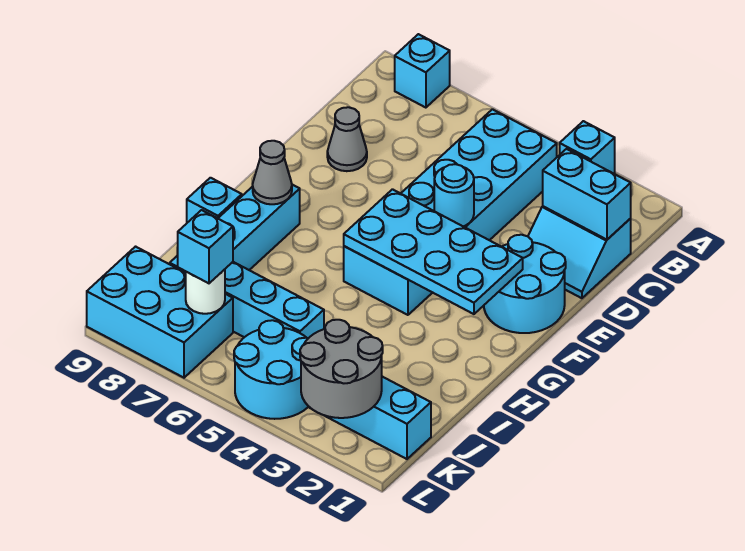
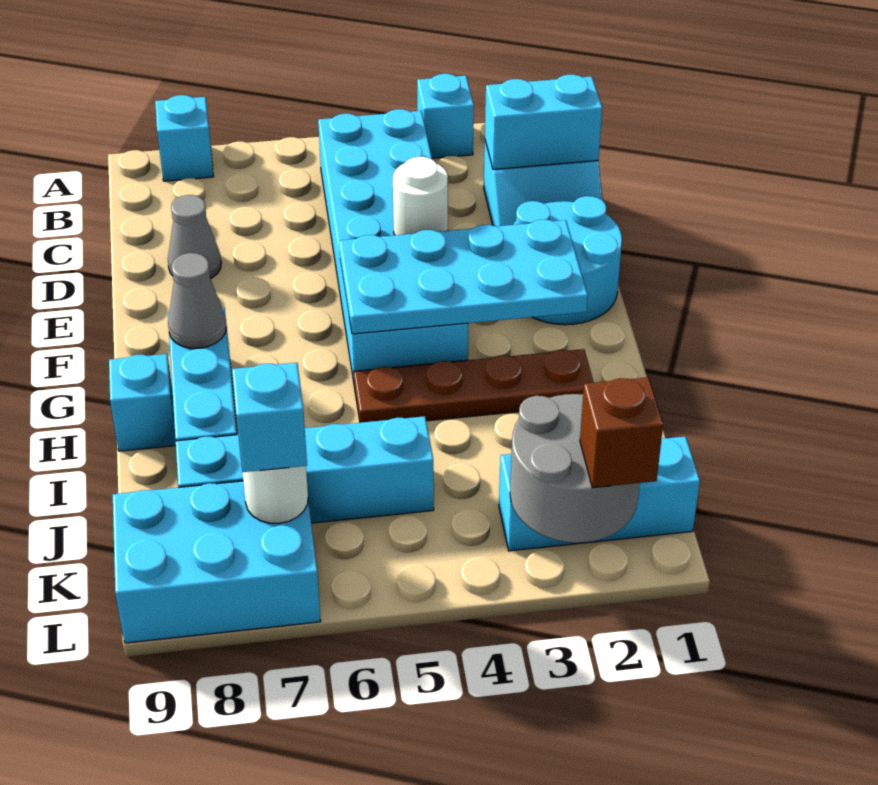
cyan 1x1 round brick [434,164,474,226] -> white 1x1 round brick [393,157,448,235]
none -> brown 1x4 plate [354,349,594,423]
cyan 2x2 round brick [234,320,309,419] -> none
none -> brown 1x1 brick [580,377,663,488]

